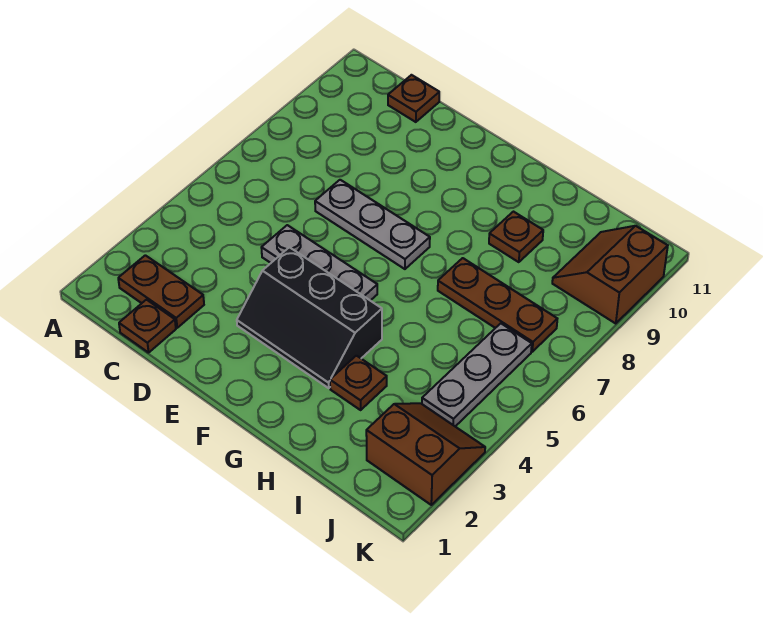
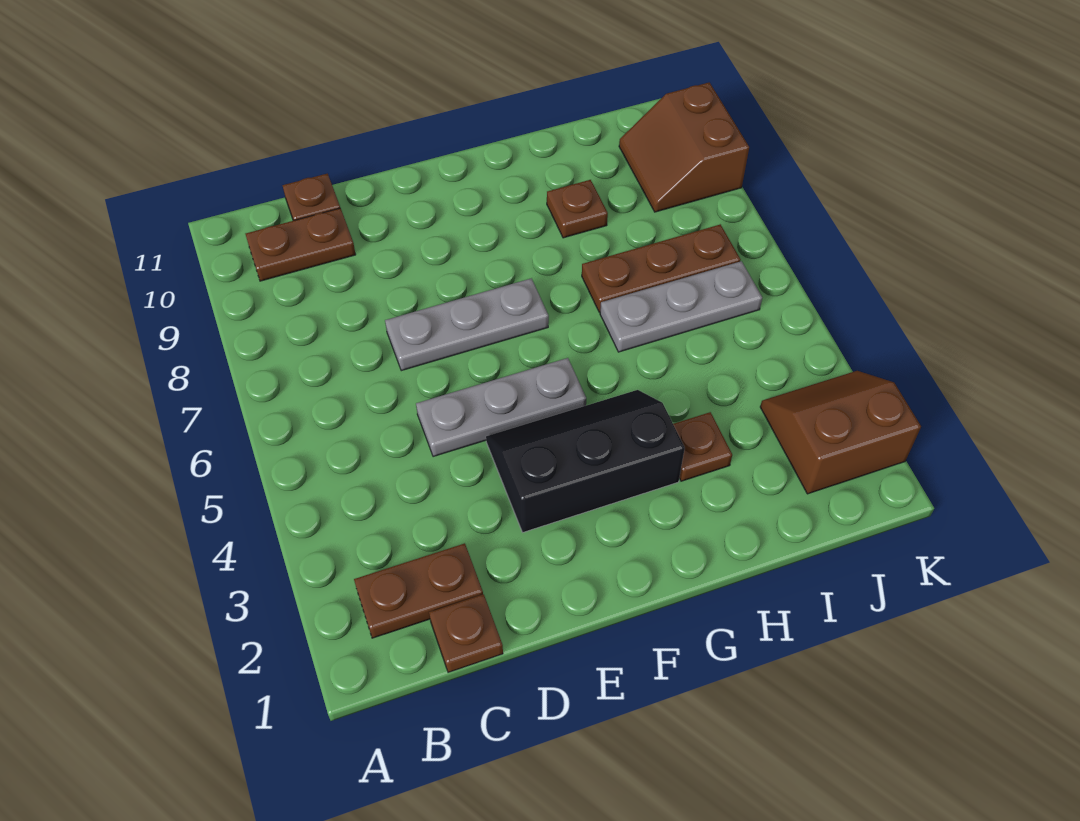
none -> brown 1x2 plate [246,208,356,281]
black 2x3 slope [237,247,382,388] -> black 2x3 slope turned to [486,390,685,532]
grey 1x3 plate [422,323,532,426] -> grey 1x3 plate turned to [600,261,762,352]

